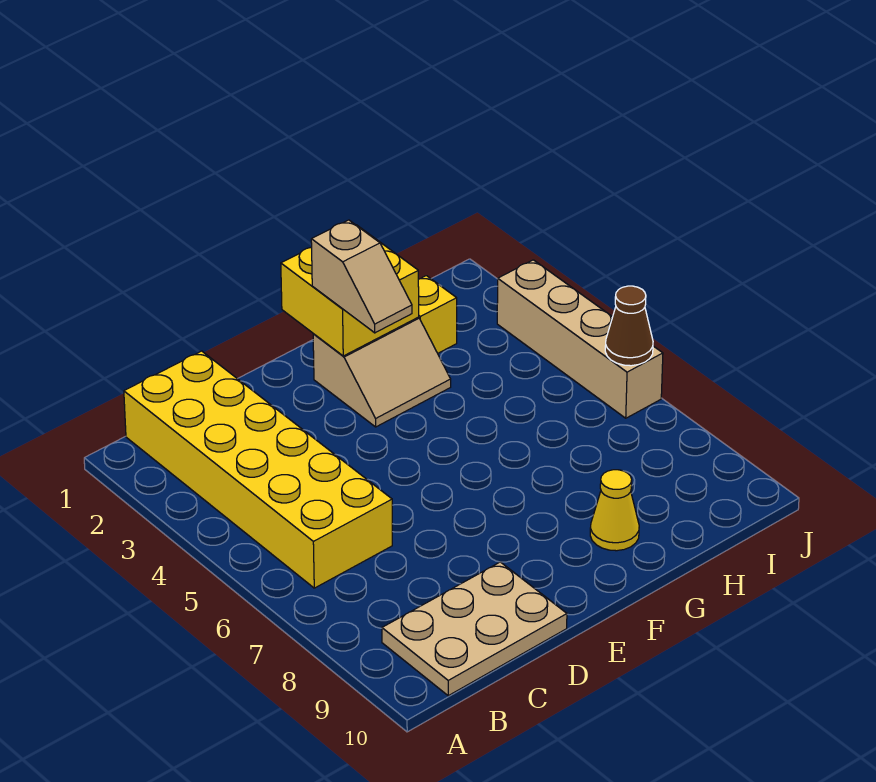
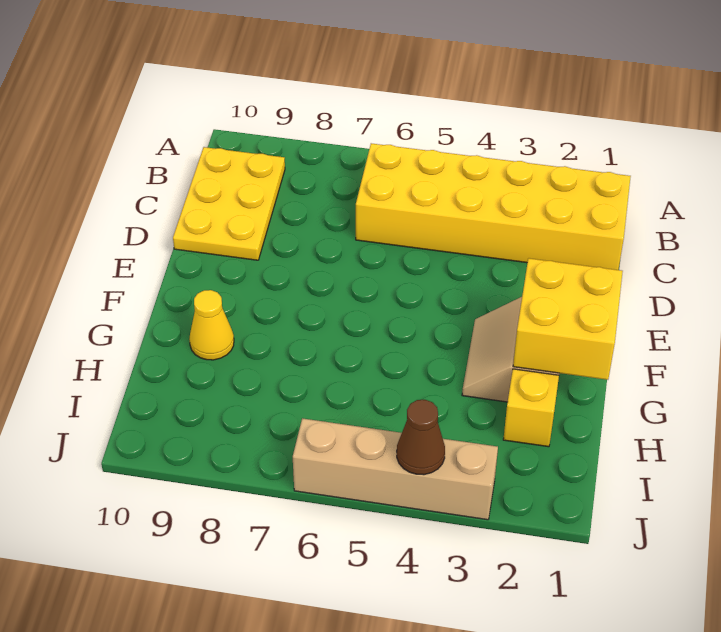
tan 2x3 plate [382,562,567,696] -> yellow 2x3 plate [173,147,285,260]
tan 1x2 slope [311,220,412,333] -> none
brown 1x1 cone [605,286,653,366] -> brown 1x1 cone moved to [397,400,445,475]

